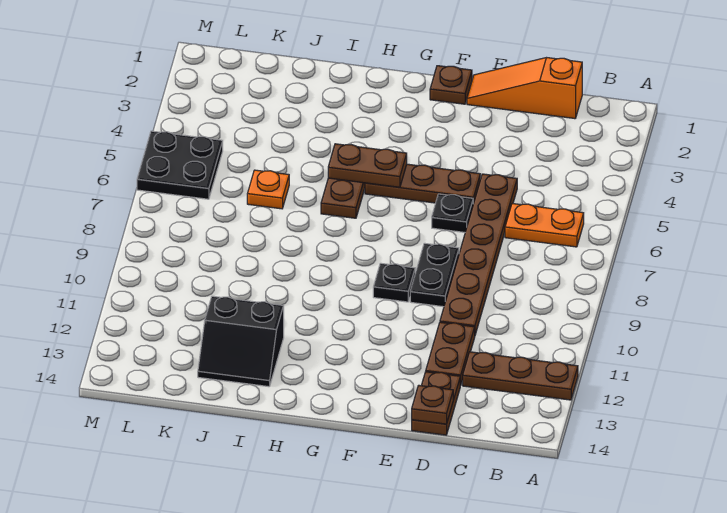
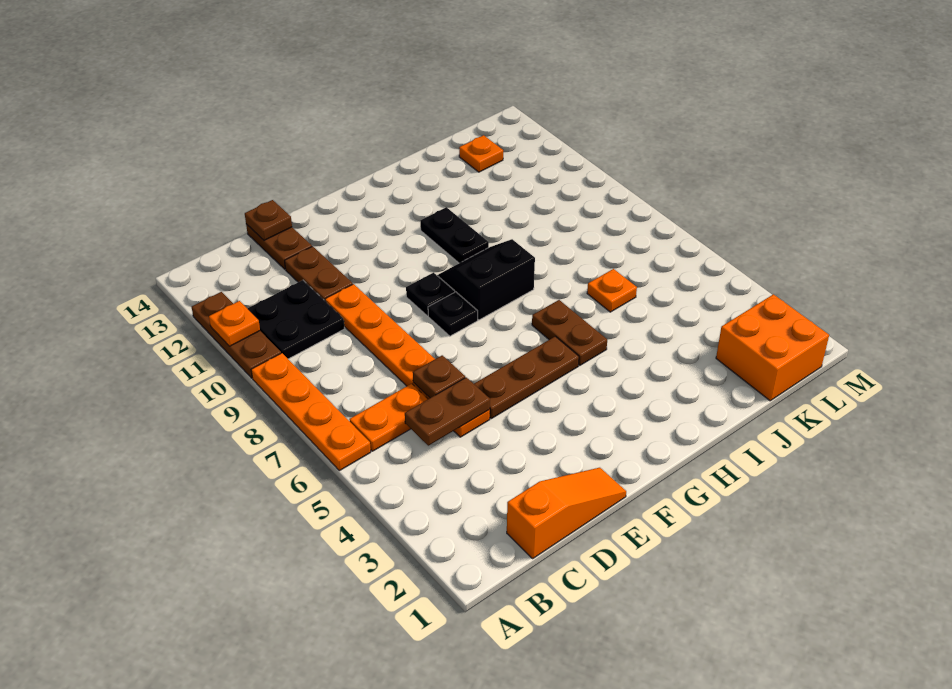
none -> orange 1x4 plate [251,353,371,471]
none -> orange 1x1 plate [209,301,260,346]
brown 1x3 plate [463,352,578,400] -> brown 1x3 plate turned to [192,292,281,378]
brown 1x6 plate [440,174,517,335] -> orange 1x6 plate [325,284,490,437]
black 1x1 plate [432,194,473,232] -> black 1x1 plate moved to [428,292,478,336]
black 1x2 plate [410,243,459,307] -> black 1x2 plate moved to [420,207,489,263]
brown 1x1 plate [430,66,472,104] -> brown 1x1 plate moved to [413,355,465,398]
brown 1x2 plate [328,144,407,187] -> brown 1x2 plate moved to [405,377,490,446]
black 2x2 slope [198,296,284,387] -> black 2x2 slope moved to [437,239,535,320]
none -> orange 2x2 brick [716,294,829,401]
none -> orange 1x1 plate [459,135,503,172]
black 2x2 plate [137,131,223,199] -> black 2x2 plate moved to [247,280,345,359]

